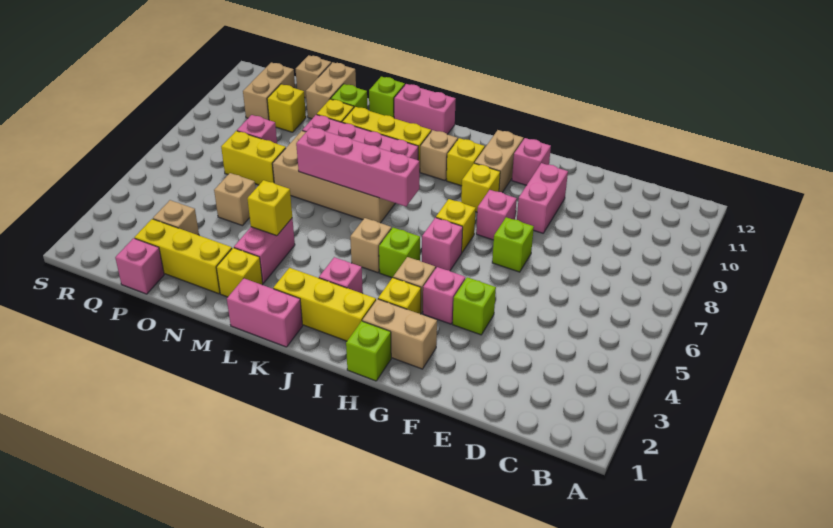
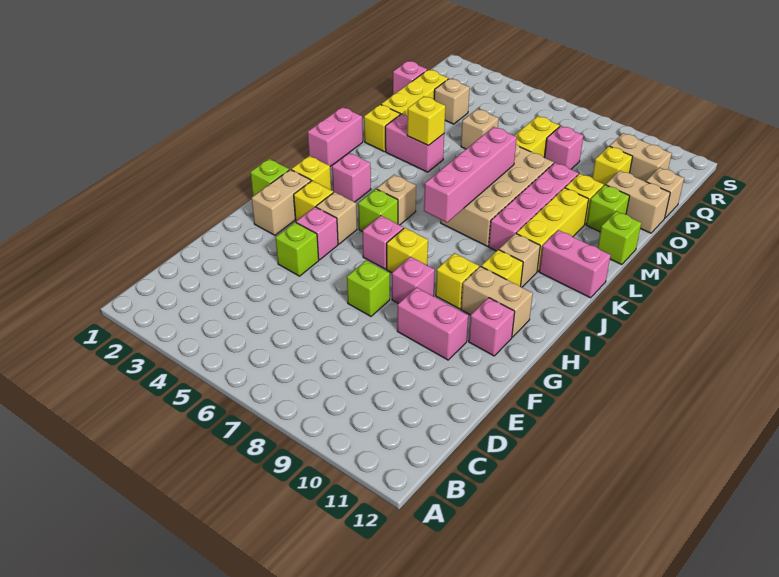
yellow 1x3 brick [273,268,376,341] -> yellow 1x1 brick [291,156,331,190]
pink 1x2 brick [394,84,456,135] -> pink 1x2 brick turned to [539,230,611,298]

